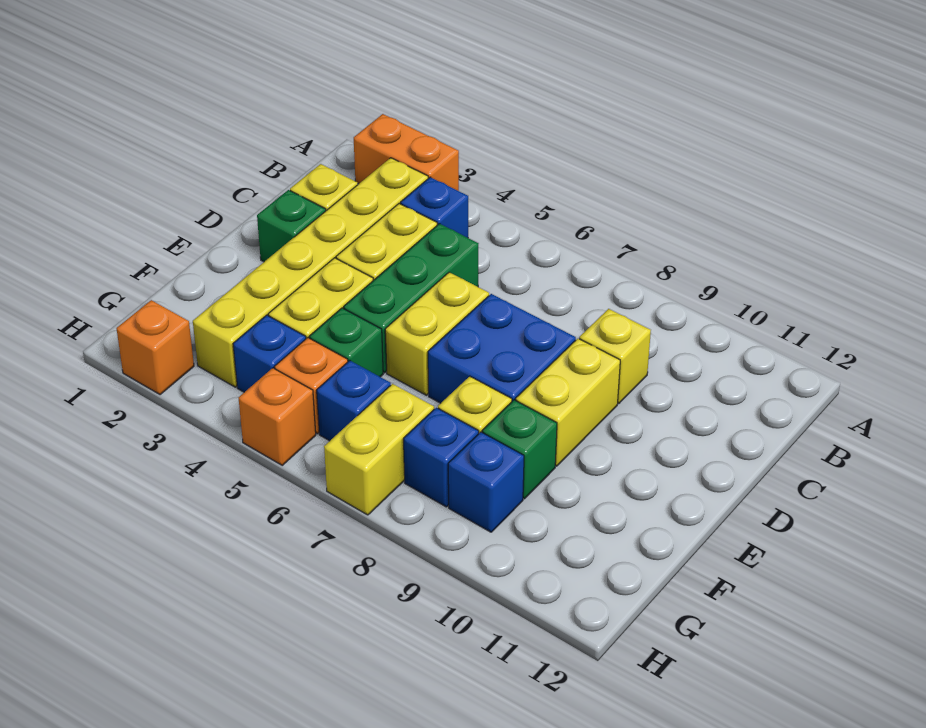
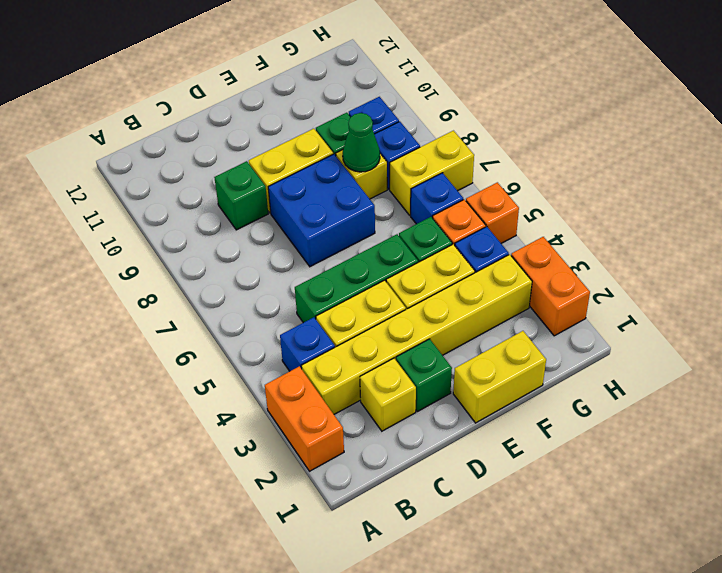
yellow 1x1 brick [579,309,651,404] -> green 1x1 brick [214,161,268,230]
yellow 1x2 brick [385,272,489,395] -> yellow 1x2 brick moved to [453,331,546,423]
none -> green 1x1 cone [343,113,380,172]
orange 1x1 brick [116,300,194,395] -> orange 1x2 brick [511,237,590,336]

